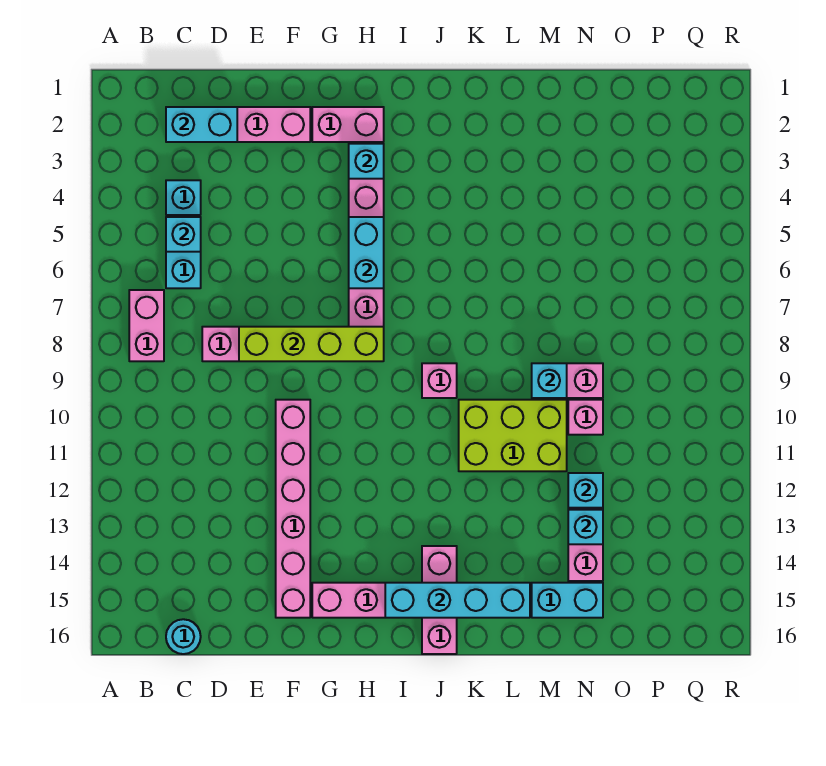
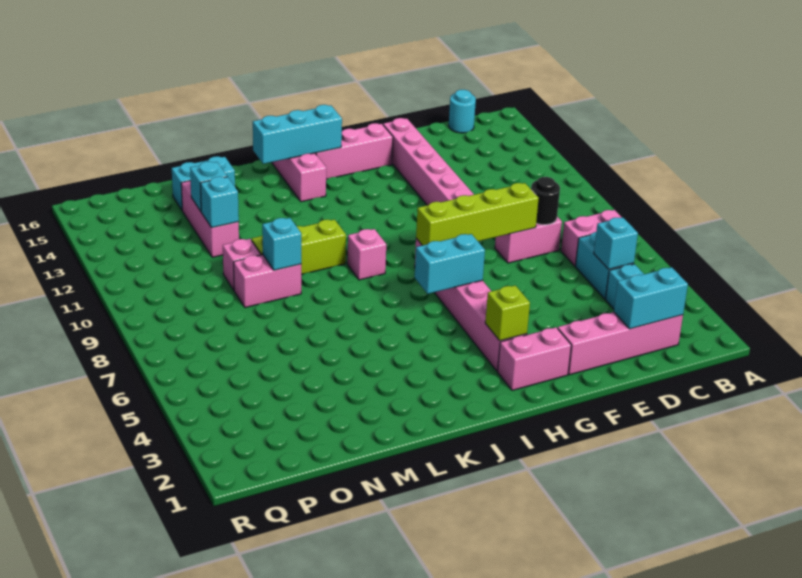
pink 1x2 brick [129,290,164,361] -> pink 1x2 brick turned to [561,210,622,266]
none -> black 1x1 round brick [531,177,560,225]
cyan 1x1 brick [349,144,384,179] -> lime 1x1 brick [485,286,530,341]
cyan 1x2 brick [349,217,384,288] -> cyan 1x2 brick turned to [415,234,485,294]
cyan 1x4 brick [385,583,530,618] -> cyan 1x3 brick [253,105,342,164]
lime 2x3 brick [459,400,567,471] -> lime 1x3 brick [251,220,346,274]

